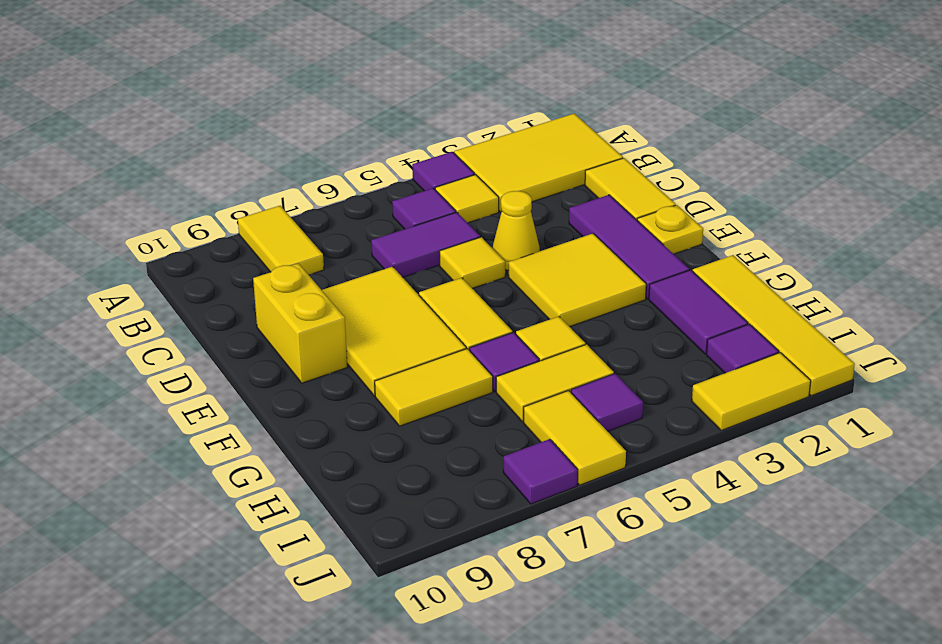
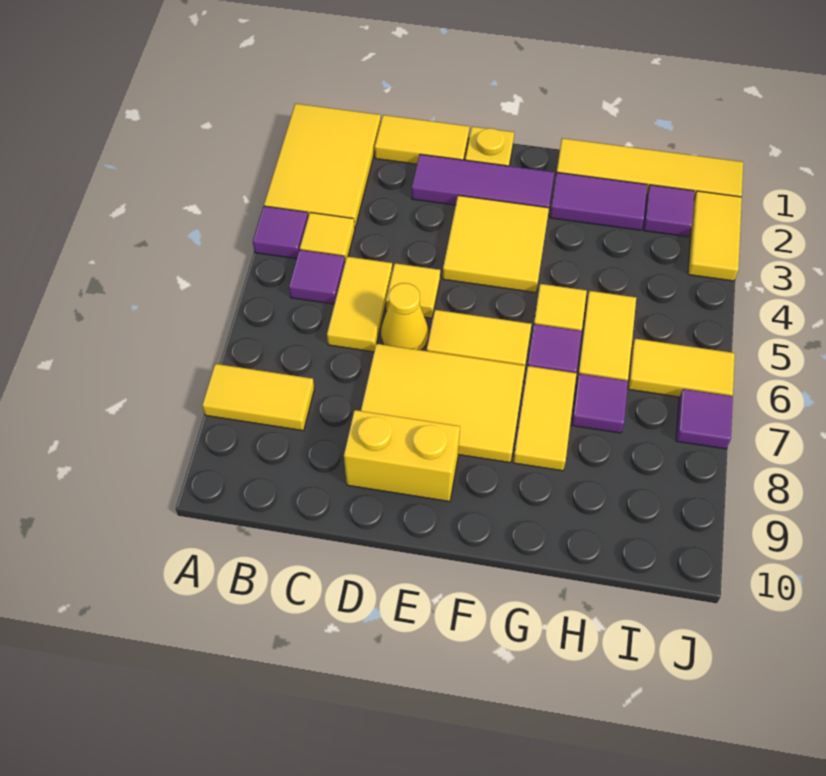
purple 1x2 tile [371,212,480,277] -> yellow 1x2 tile [327,257,392,352]
yellow 1x1 cone [492,191,540,270] -> yellow 1x1 cone moved to [381,283,428,350]
purple 1x1 tile [571,374,643,431] -> purple 1x1 tile moved to [572,374,628,433]

